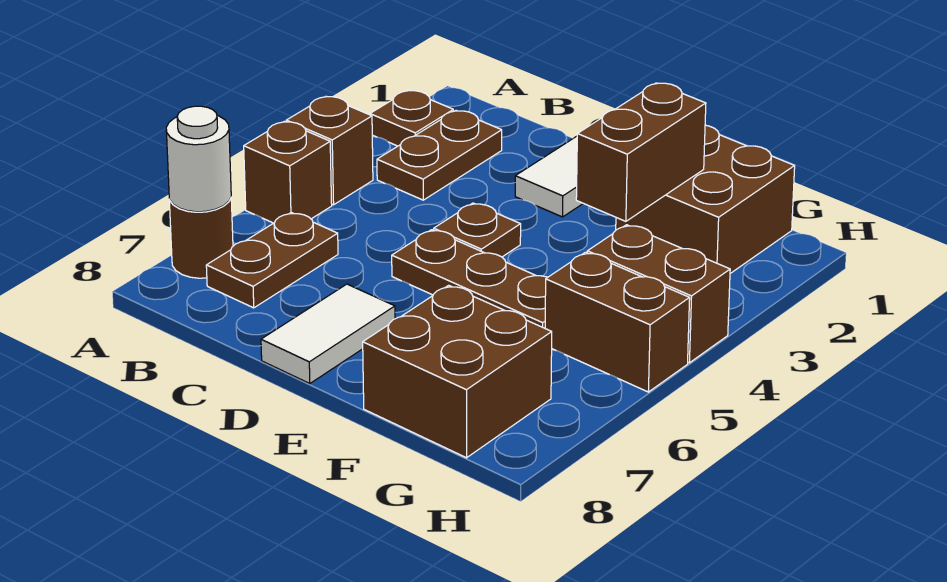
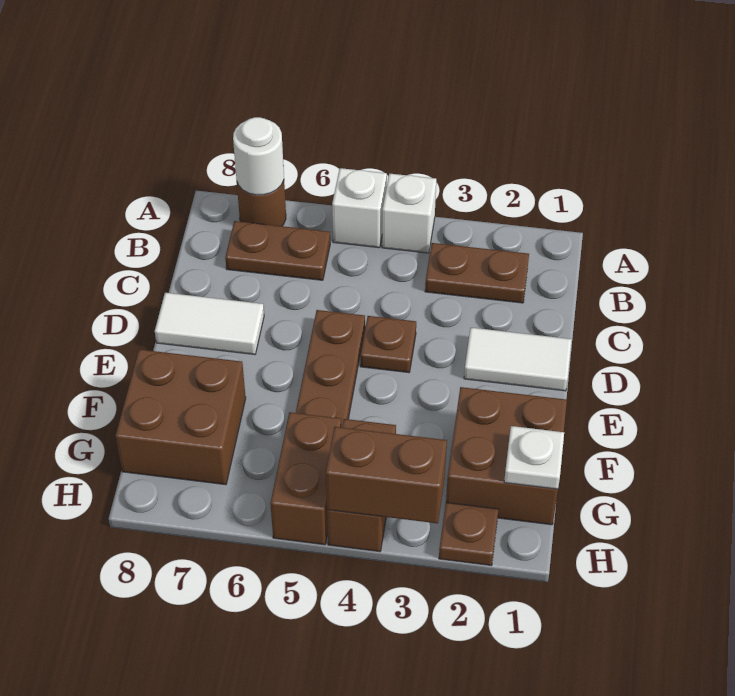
brown 1x1 plate [370,91,453,146] -> brown 1x1 plate moved to [439,503,498,566]
brown 1x1 brick [286,97,373,205] -> white 1x1 brick [382,174,436,253]
brown 1x1 brick [244,121,332,223] -> white 1x1 brick [332,168,387,248]
brown 1x2 brick [576,83,706,221] -> brown 1x2 brick moved to [326,427,447,523]
none -> white 1x1 plate [504,426,564,489]

